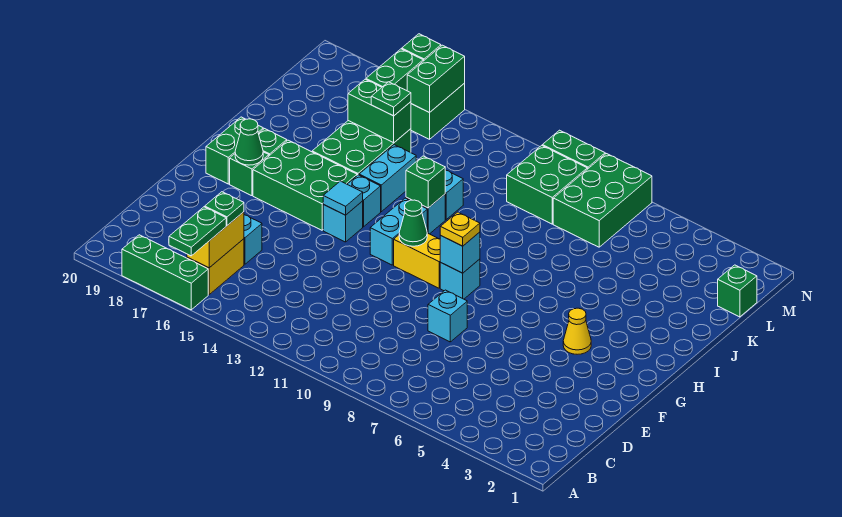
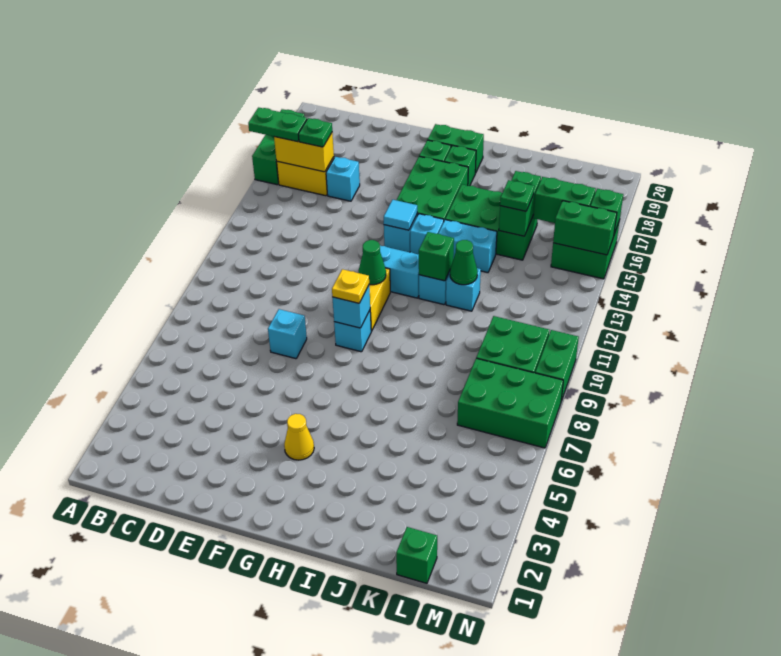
green 1x1 cone [235,119,263,165] -> green 1x1 cone moved to [450,240,478,285]

